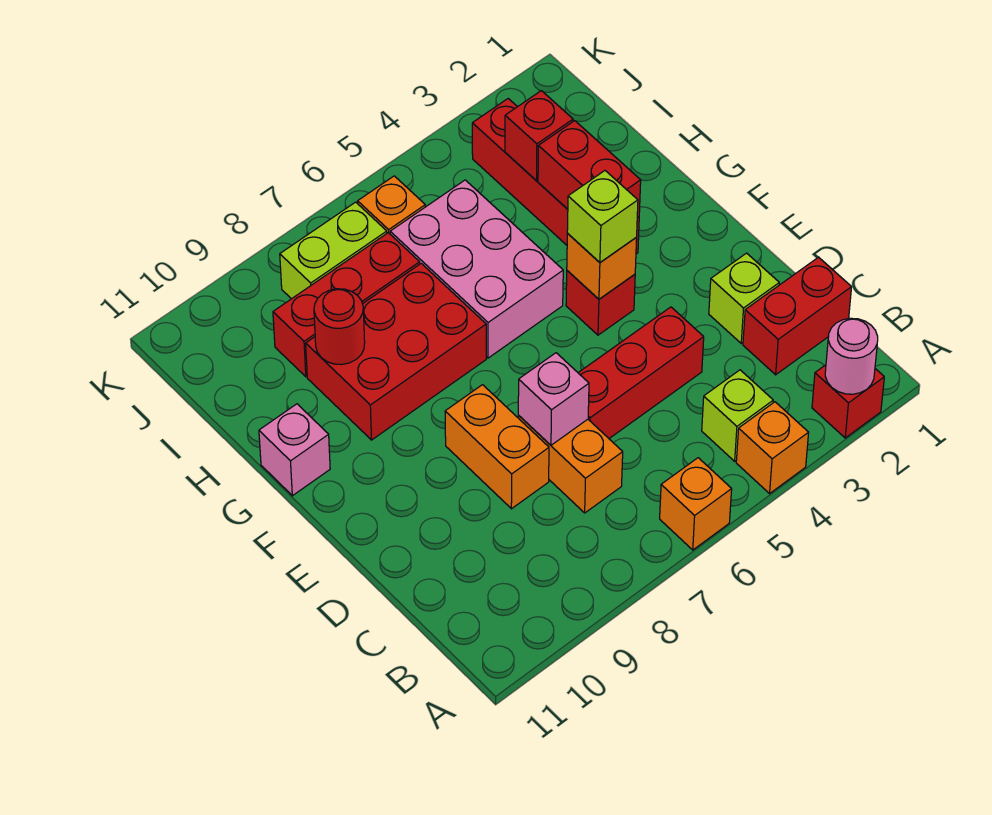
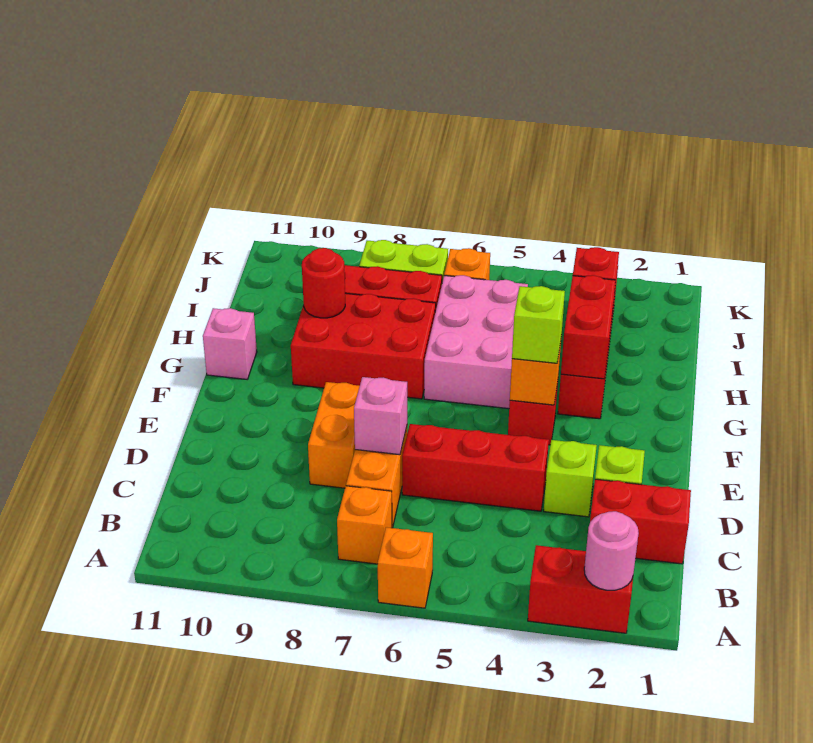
red 1x1 brick [812,365,884,438] -> red 1x2 brick [528,545,633,633]
orange 1x1 brick [736,402,809,493] -> orange 1x1 brick moved to [337,486,392,564]
lime 1x1 brick [702,370,773,461] -> lime 1x1 brick moved to [544,440,597,517]

